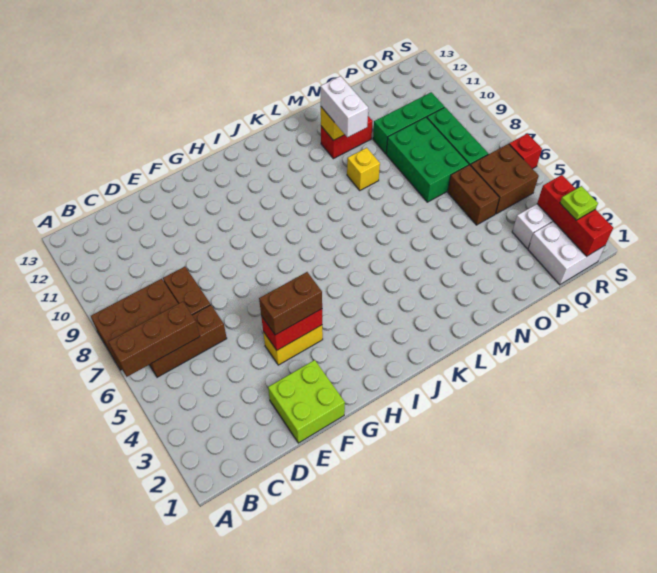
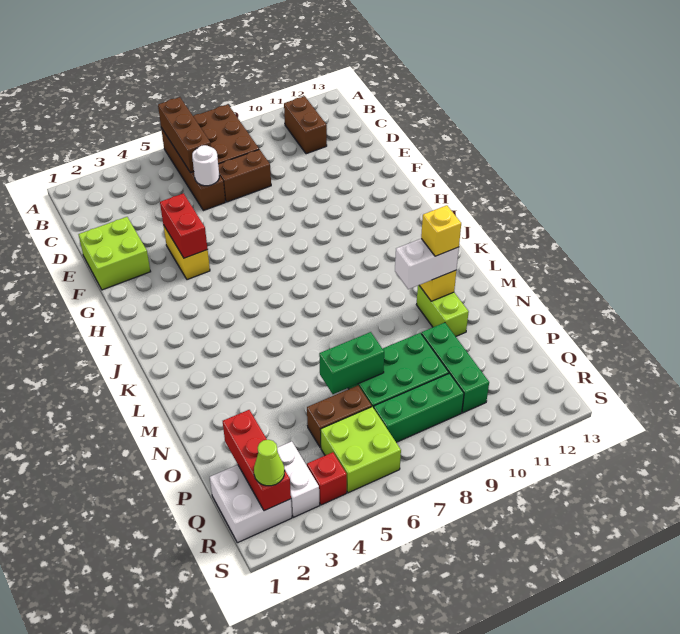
brown 1x3 brick [149,305,227,377] -> brown 1x4 brick [161,128,225,211]
none -> white 1x1 round brick [192,145,219,186]
brown 1x2 brick [259,272,322,335] -> brown 1x2 brick moved to [284,96,327,154]
yellow 1x1 brick [347,148,380,190] -> yellow 1x1 brick moved to [421,205,461,256]
red 1x2 brick [321,116,373,159] -> lime 1x2 brick [416,285,469,336]
none -> green 1x2 brick [319,332,384,394]
brown 2x2 brick [470,144,539,214] -> lime 2x2 brick [320,407,401,493]
red 1x3 brick [537,175,613,256] -> red 1x3 brick turned to [223,410,291,511]
lime 1x1 plate [560,186,598,220] -> lime 1x1 cone [254,440,285,486]
red 1x1 brick [509,134,542,169] -> red 1x1 brick moved to [307,452,347,505]

